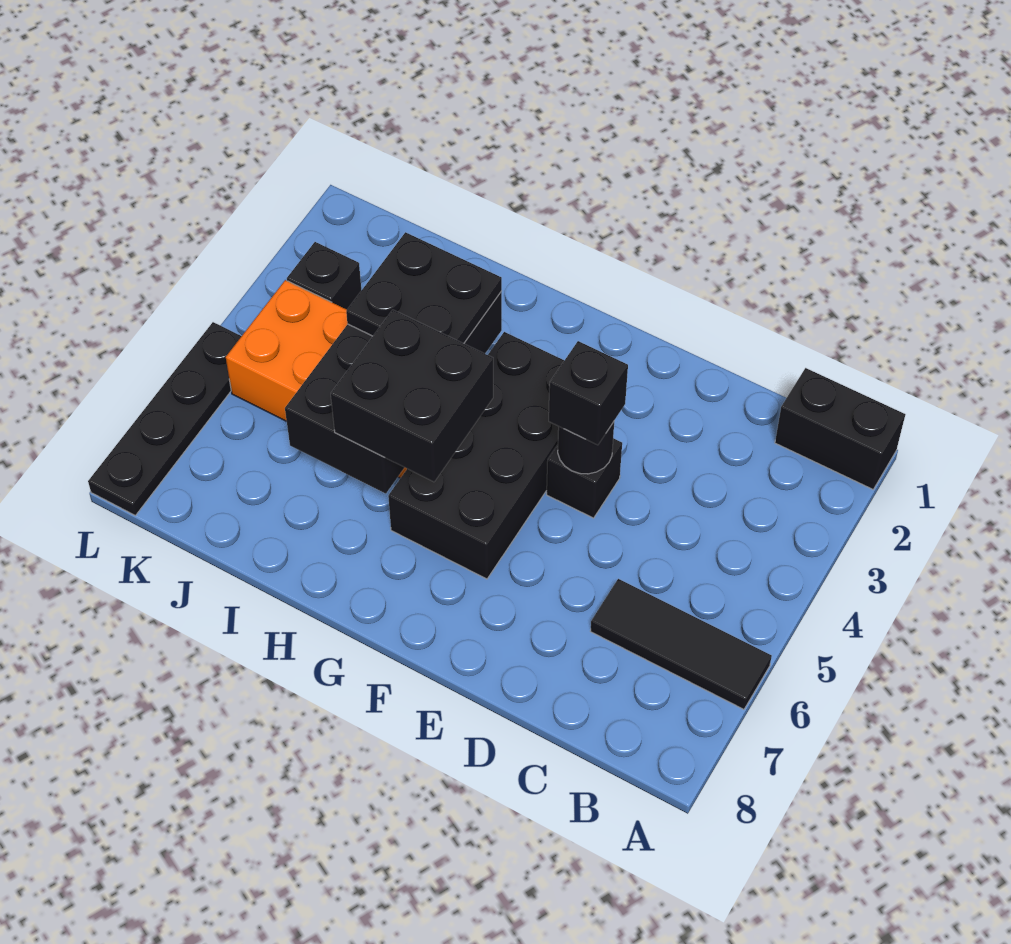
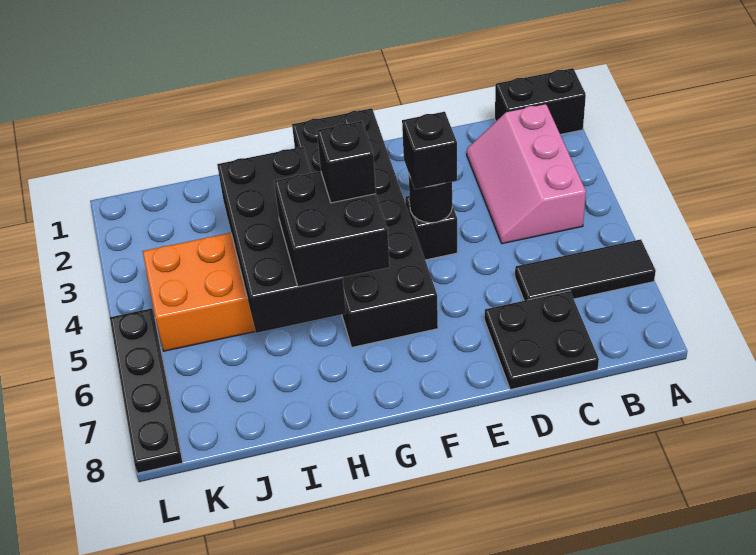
none -> pink 2x3 slope [467,104,586,244]
black 2x4 brick [388,332,564,579] -> black 2x6 brick [292,108,438,347]
black 2x2 plate [346,232,502,343] -> black 2x2 plate moved to [484,291,599,390]
black 1x1 brick [287,242,361,309] -> black 1x1 brick moved to [317,121,376,203]

